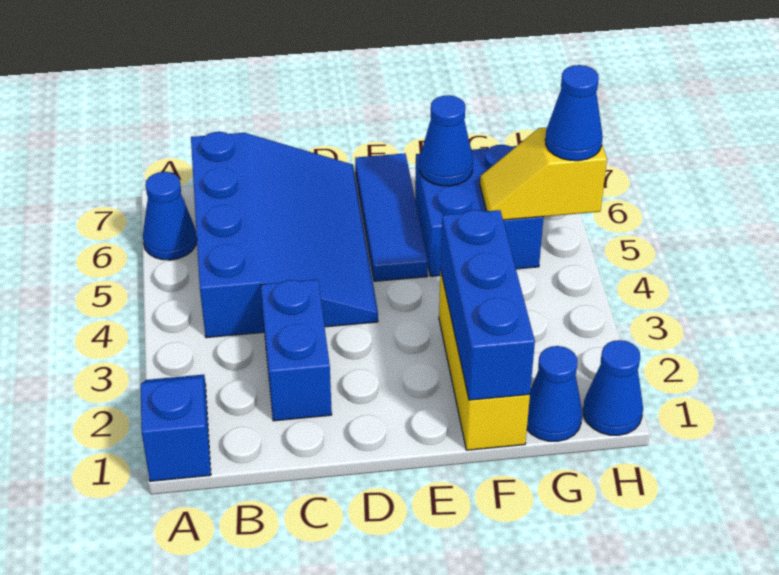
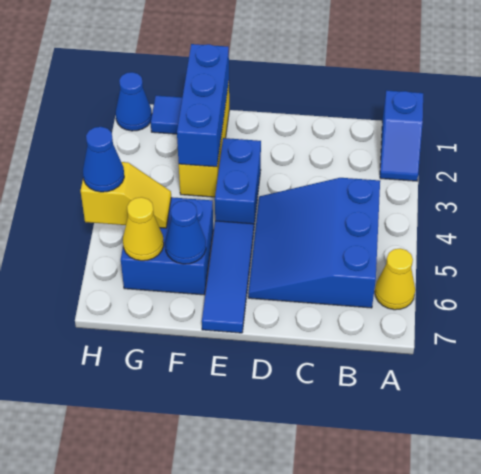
blue 1x1 cone [143,172,197,260] -> yellow 1x1 cone [375,248,415,310]
blue 3x4 slope [191,132,378,338] -> blue 3x3 slope [248,178,380,308]
blue 1x2 brick [261,279,332,421] -> blue 1x2 brick moved to [215,138,261,225]
blue 1x1 cone [527,346,582,441] -> blue 1x1 tile [151,96,182,134]
none -> yellow 1x1 cone [123,197,164,261]

